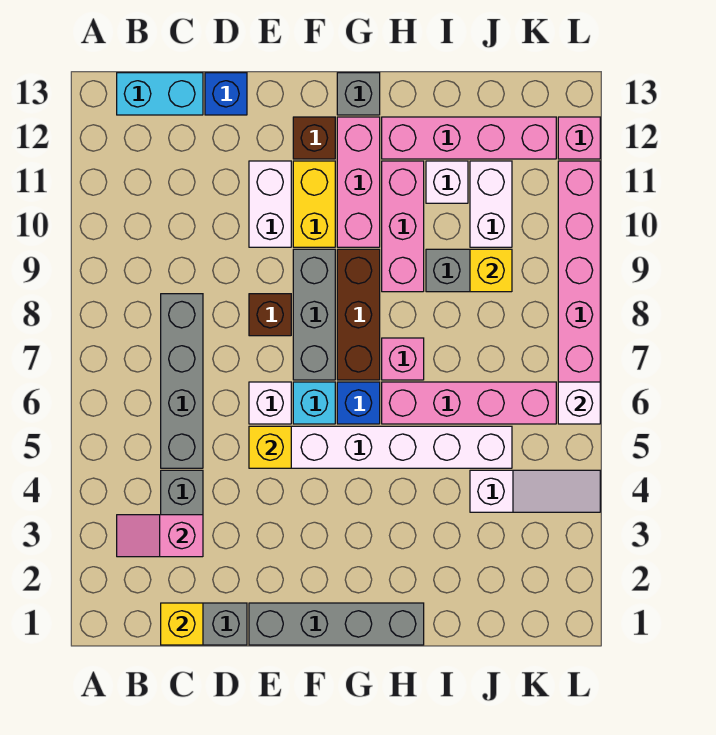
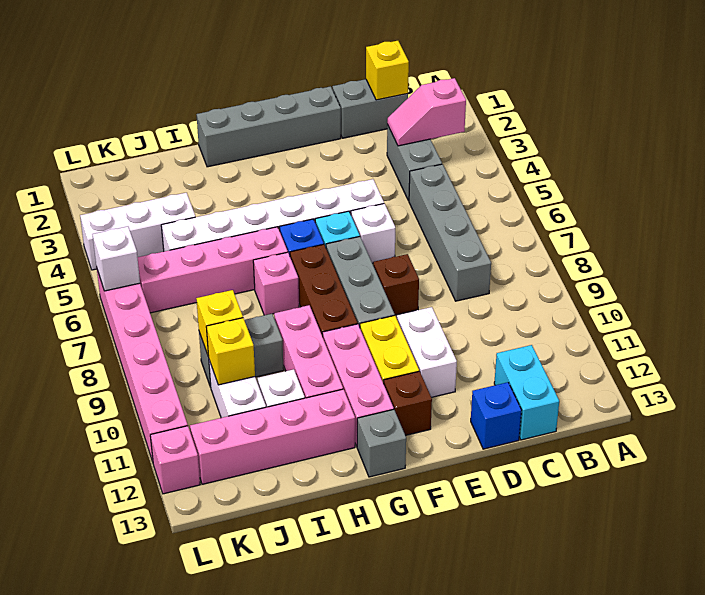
pink 1x2 slope [117,515,203,557] -> pink 1x2 slope turned to [387,78,466,146]
cyan 1x2 brick [117,73,203,115] -> cyan 1x2 brick turned to [494,345,559,440]
yellow 1x1 brick [249,426,291,468] -> yellow 1x1 brick moved to [206,318,255,385]
white 1x3 slope [470,470,600,512] -> white 1x3 brick [80,193,195,270]

